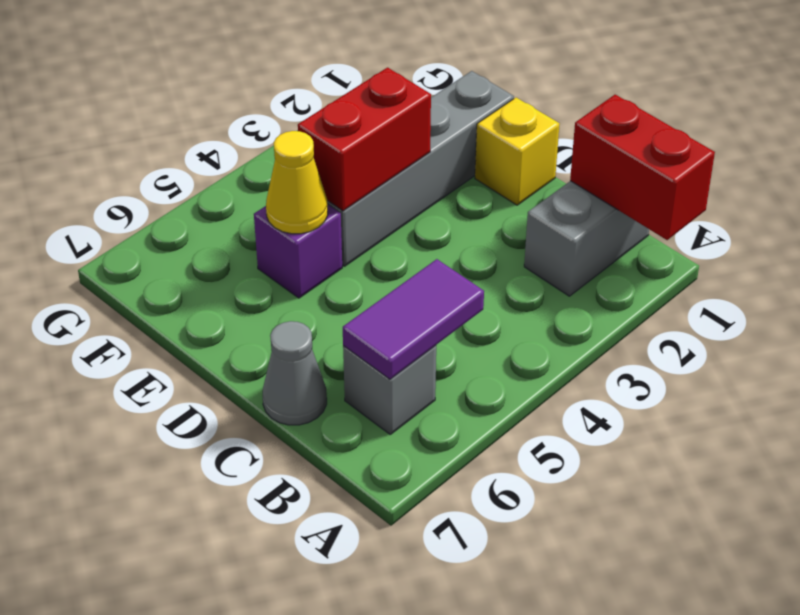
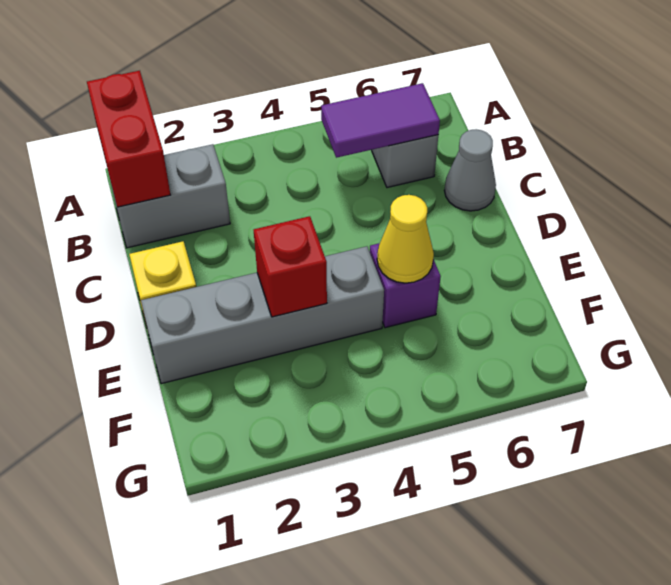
red 1x2 brick [298,68,431,211] -> red 1x1 brick [254,216,327,317]

